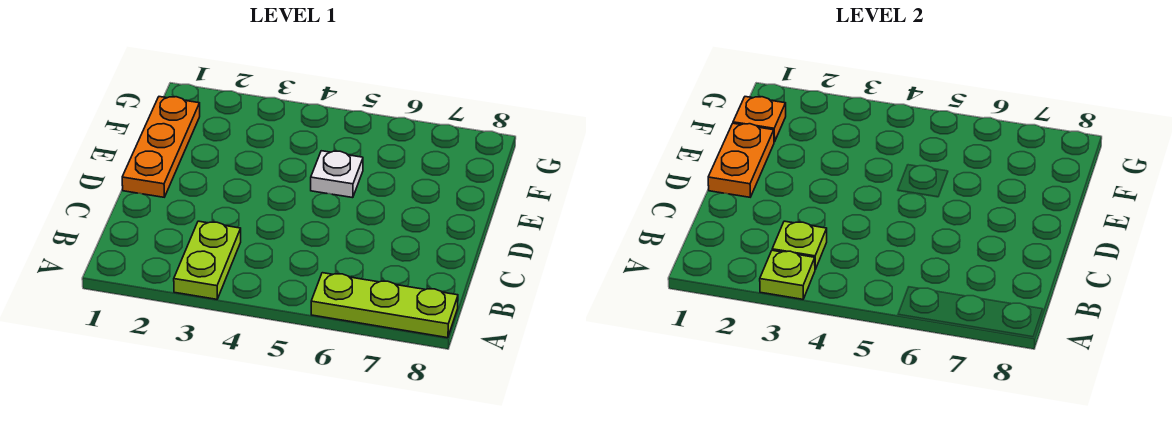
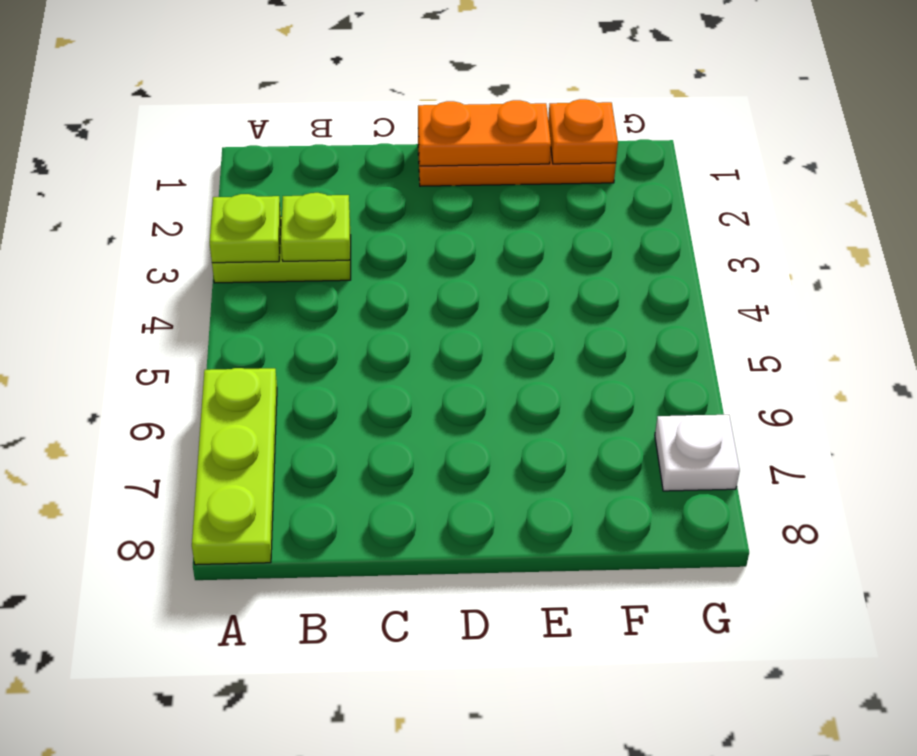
white 1x1 plate [311,151,363,198] -> white 1x1 plate moved to [655,415,740,491]

